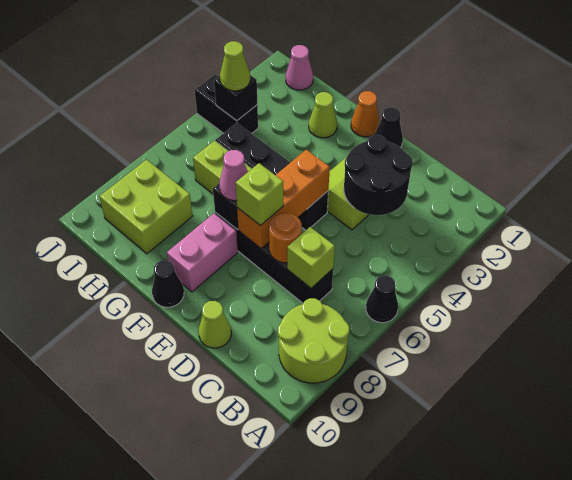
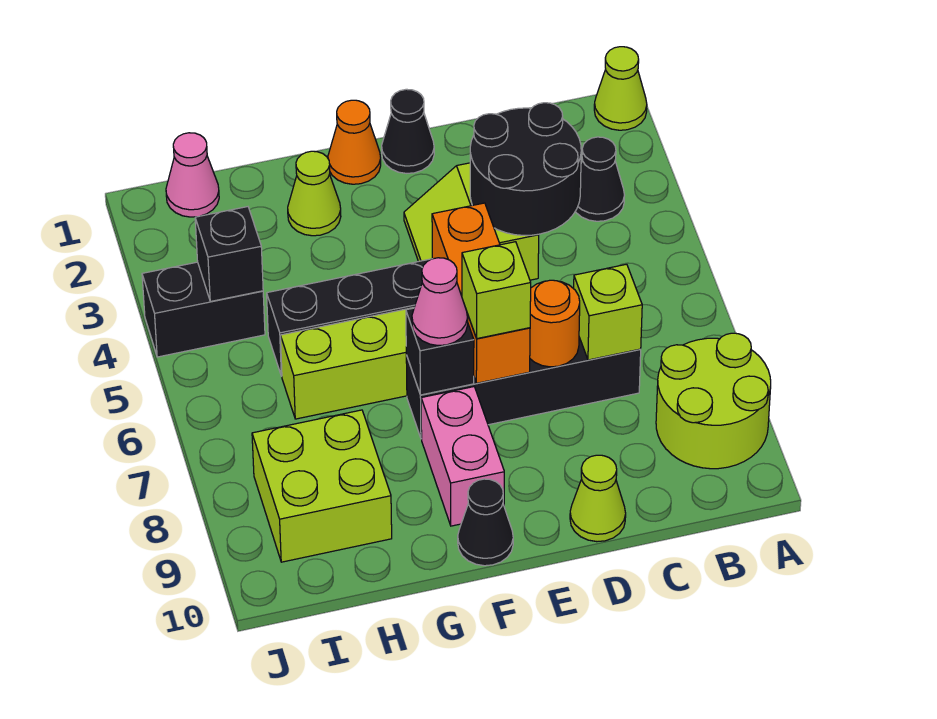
black 1x1 cone [366,275,398,323] -> black 1x1 cone moved to [575,137,625,221]
lime 1x1 cone [220,41,250,91] -> lime 1x1 cone moved to [594,47,647,130]

